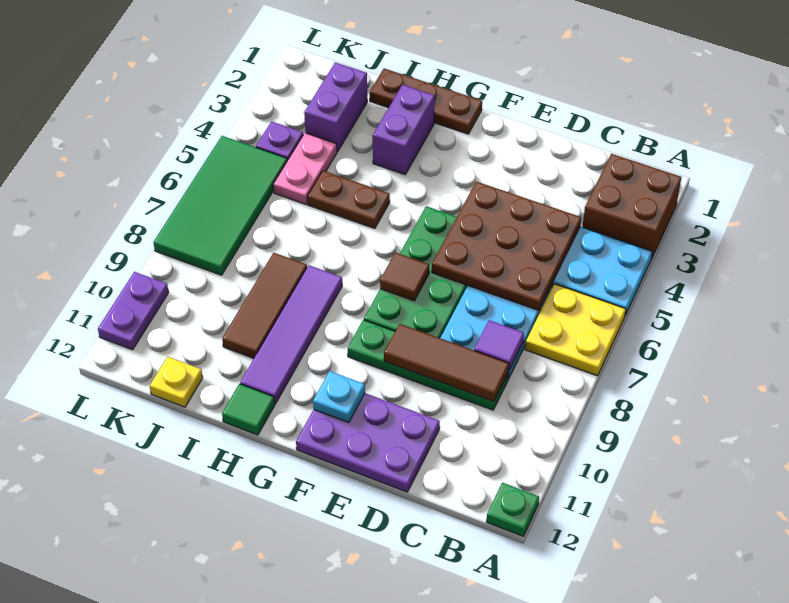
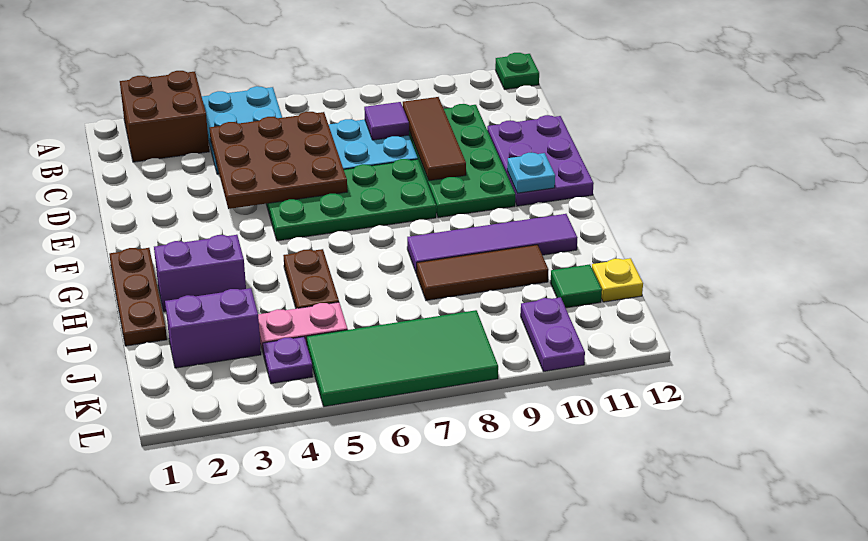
yellow 2x2 plate [525,284,626,376] -> none
green 1x4 plate [348,320,508,410] -> green 2x4 plate [409,104,515,218]
brown 1x1 tile [380,252,429,301] -> none
green 1x1 tile [222,384,275,435] -> green 1x1 tile moved to [551,264,602,308]
purple 1x2 plate [98,272,169,350] -> purple 1x2 plate turned to [521,297,585,372]

